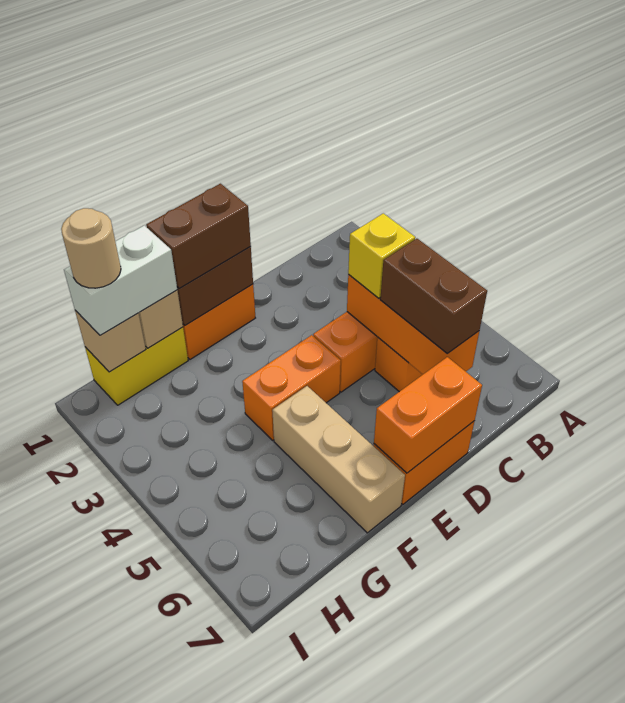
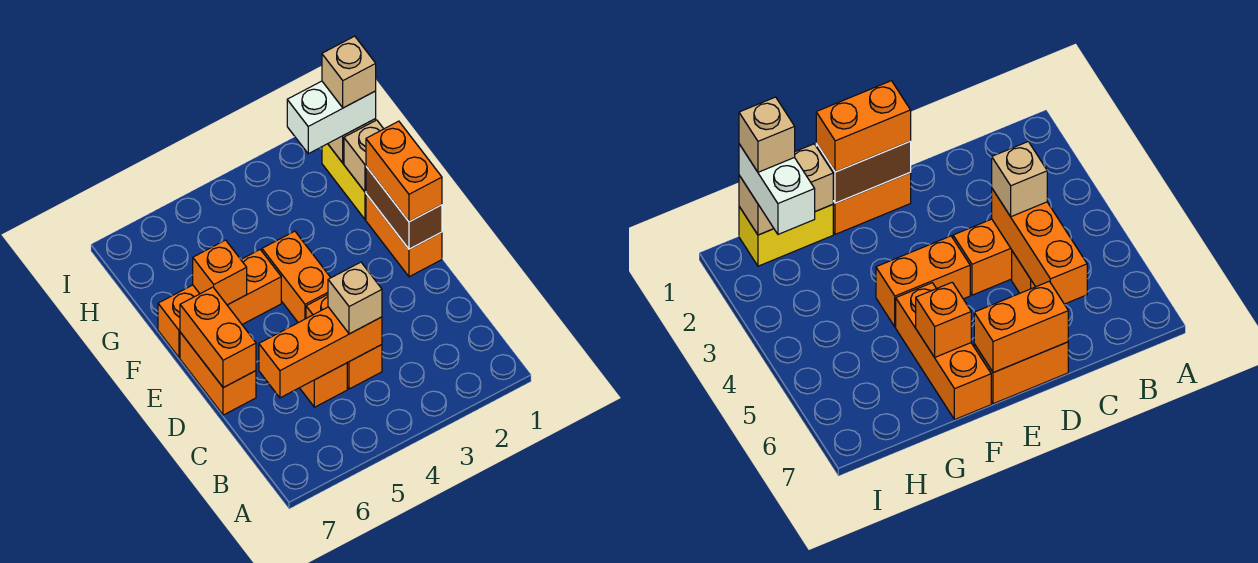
yellow 1x1 brick [348,213,415,298] -> tan 1x1 brick [328,262,382,334]
brown 1x2 brick [380,239,487,354] -> none
brown 1x2 brick [146,184,251,288] -> orange 1x2 brick [366,121,442,222]
tan 1x3 brick [272,386,405,533] -> orange 1x3 brick [158,250,281,358]
none -> orange 1x1 brick [193,240,247,305]
white 1x2 brick [64,225,177,335] -> white 1x2 brick turned to [287,81,376,154]
tan 1x1 round brick [61,208,121,288] -> tan 1x1 brick [322,36,376,108]

